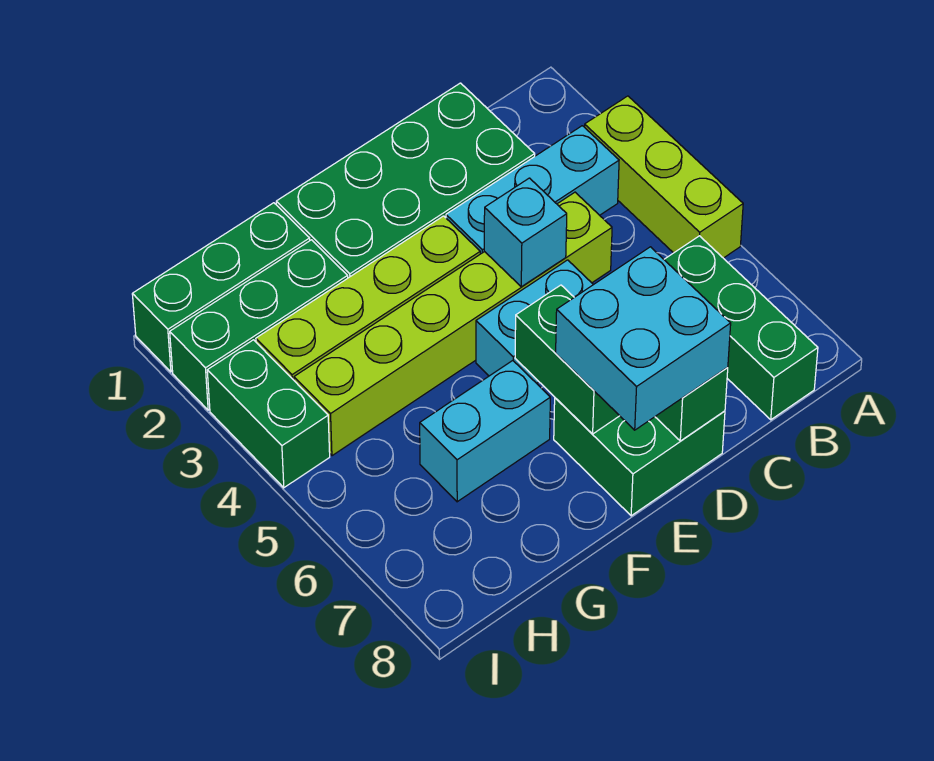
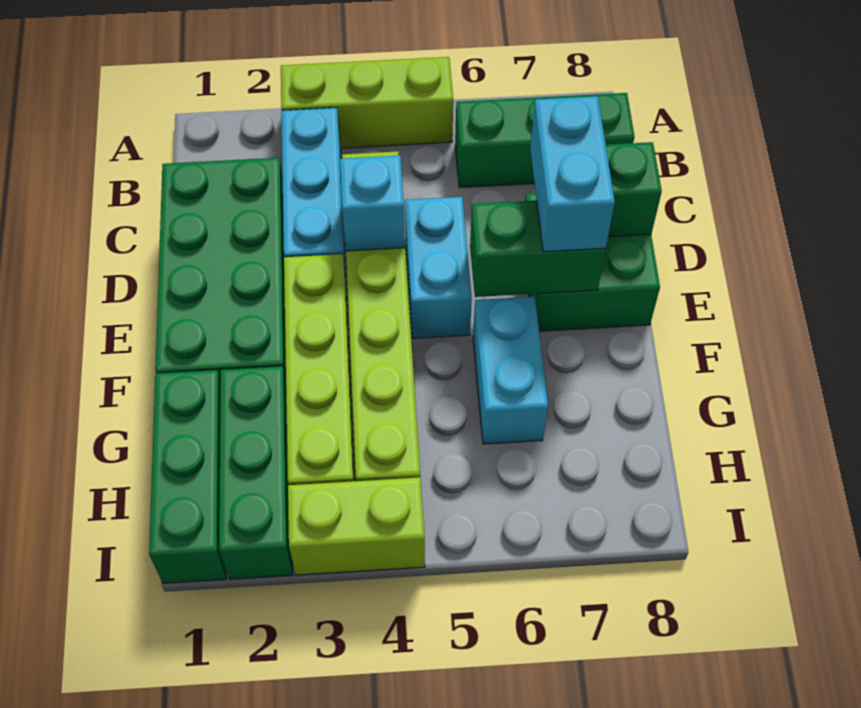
cyan 2x2 brick [556,247,731,430] -> cyan 1x2 brick [530,96,615,252]
green 1x2 brick [207,340,330,488] -> lime 1x2 brick [288,477,425,575]

